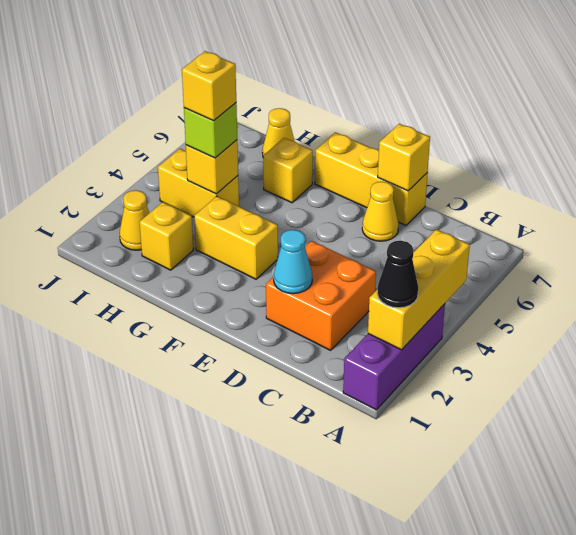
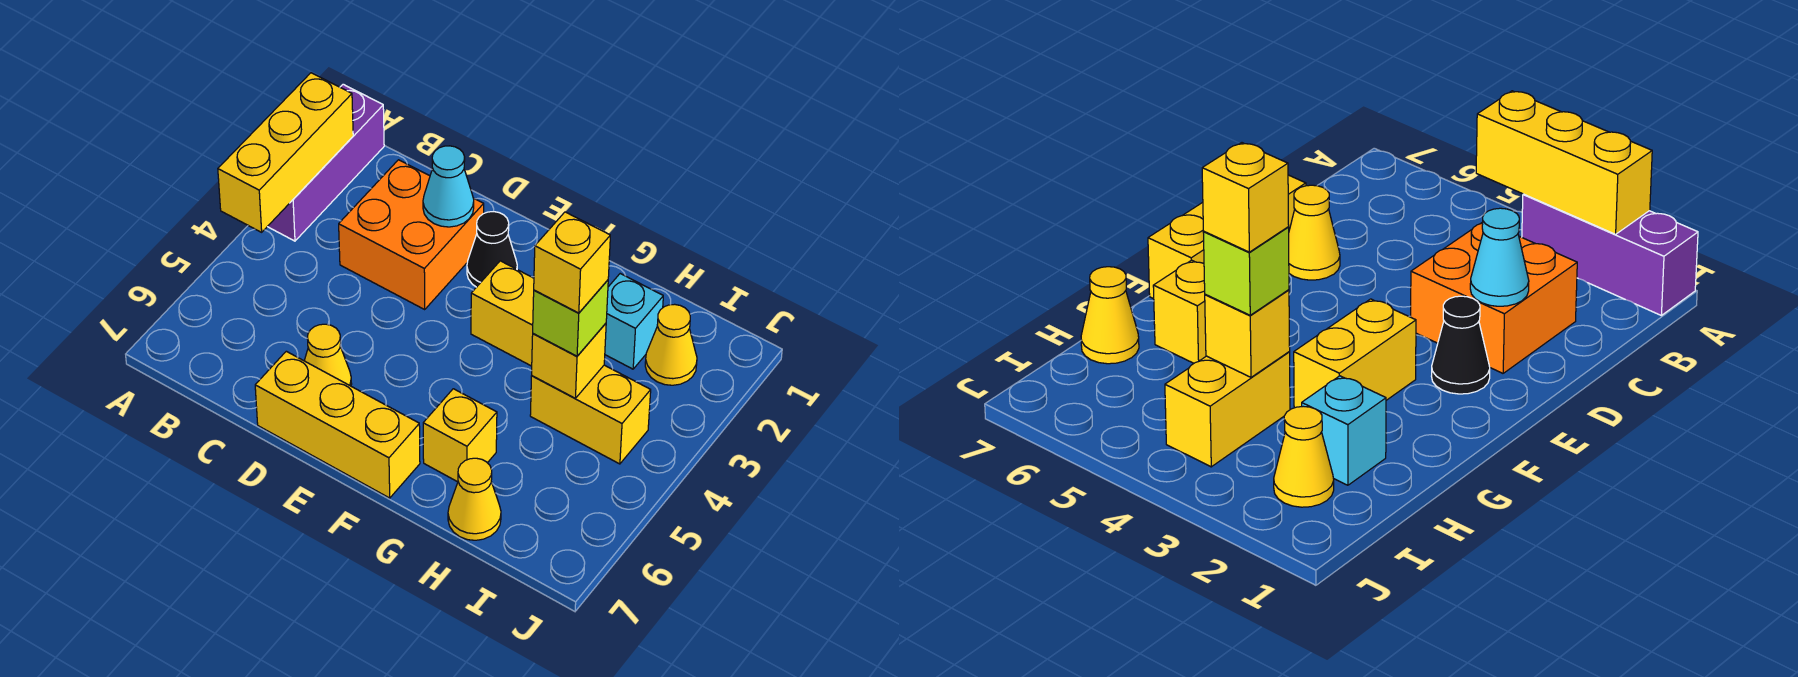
black 1x1 cone [377,241,418,308] -> black 1x1 cone moved to [467,211,517,287]
yellow 1x1 brick [378,124,430,191] -> none
yellow 1x1 brick [139,202,193,270] -> cyan 1x1 brick [605,274,663,369]

